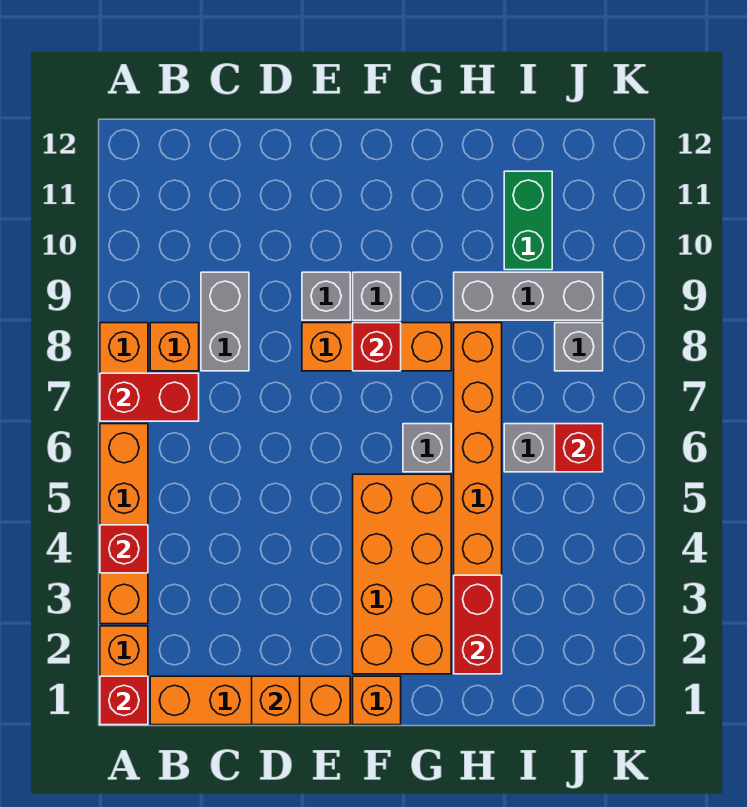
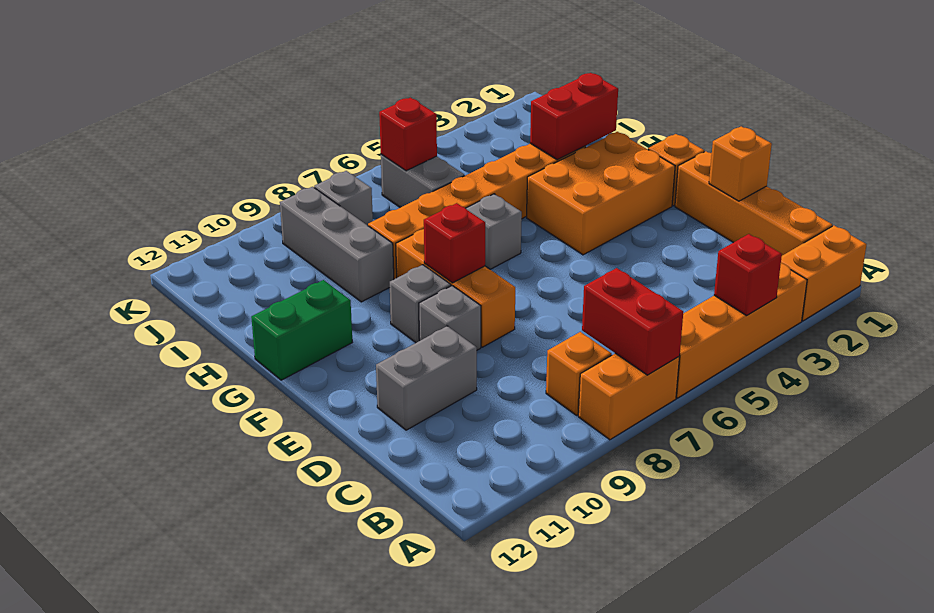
red 1x1 brick [100,676,148,725] -> none
grey 1x2 brick [201,272,249,371] -> grey 1x2 brick moved to [376,326,477,430]
orange 2x4 brick [353,474,451,674] -> orange 2x3 brick [527,132,675,255]
green 1x2 brick [504,171,552,270] -> green 1x2 brick moved to [251,280,352,380]

